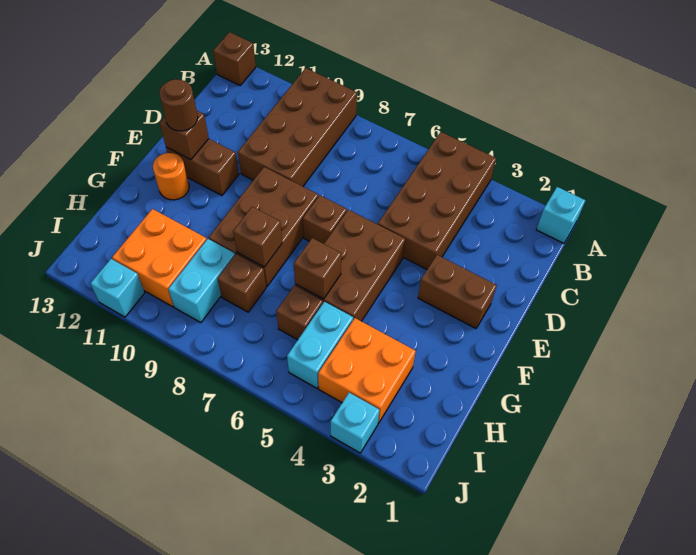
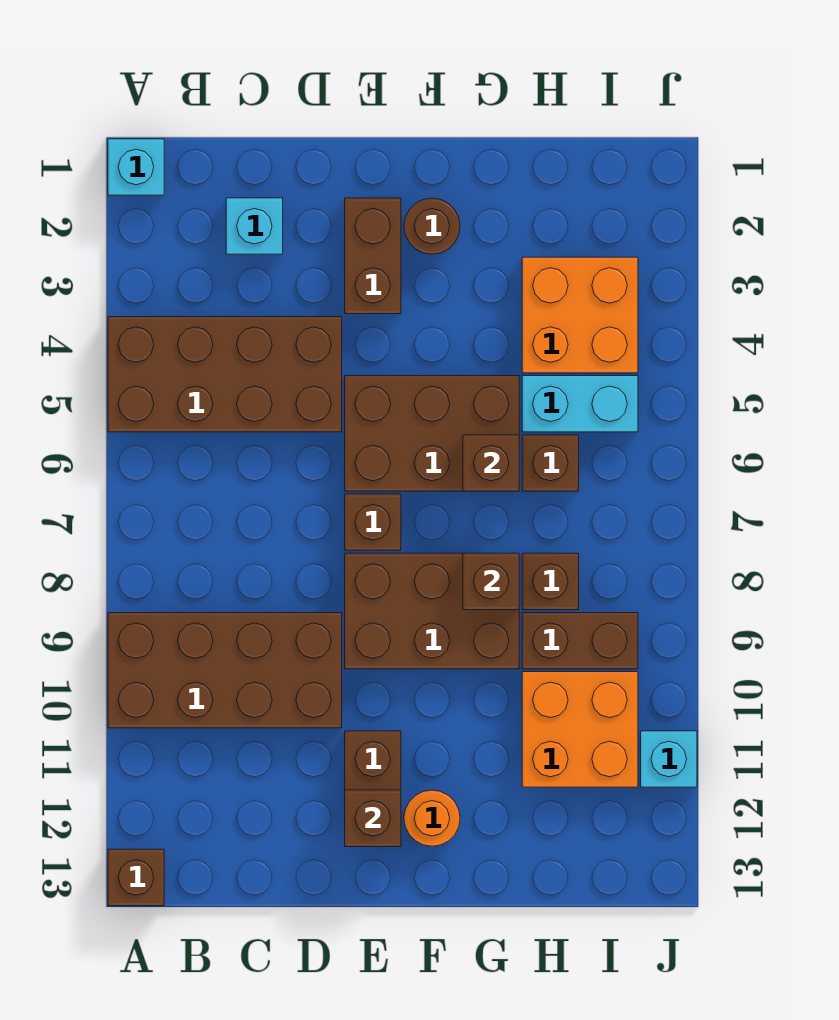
brown 1x1 round brick [159,79,198,131] -> brown 1x1 round brick moved to [404,198,460,254]
cyan 1x2 brick [168,239,235,323] -> brown 1x2 brick [522,613,638,669]
cyan 1x1 brick [331,393,380,453] -> cyan 1x1 brick moved to [226,198,283,254]

